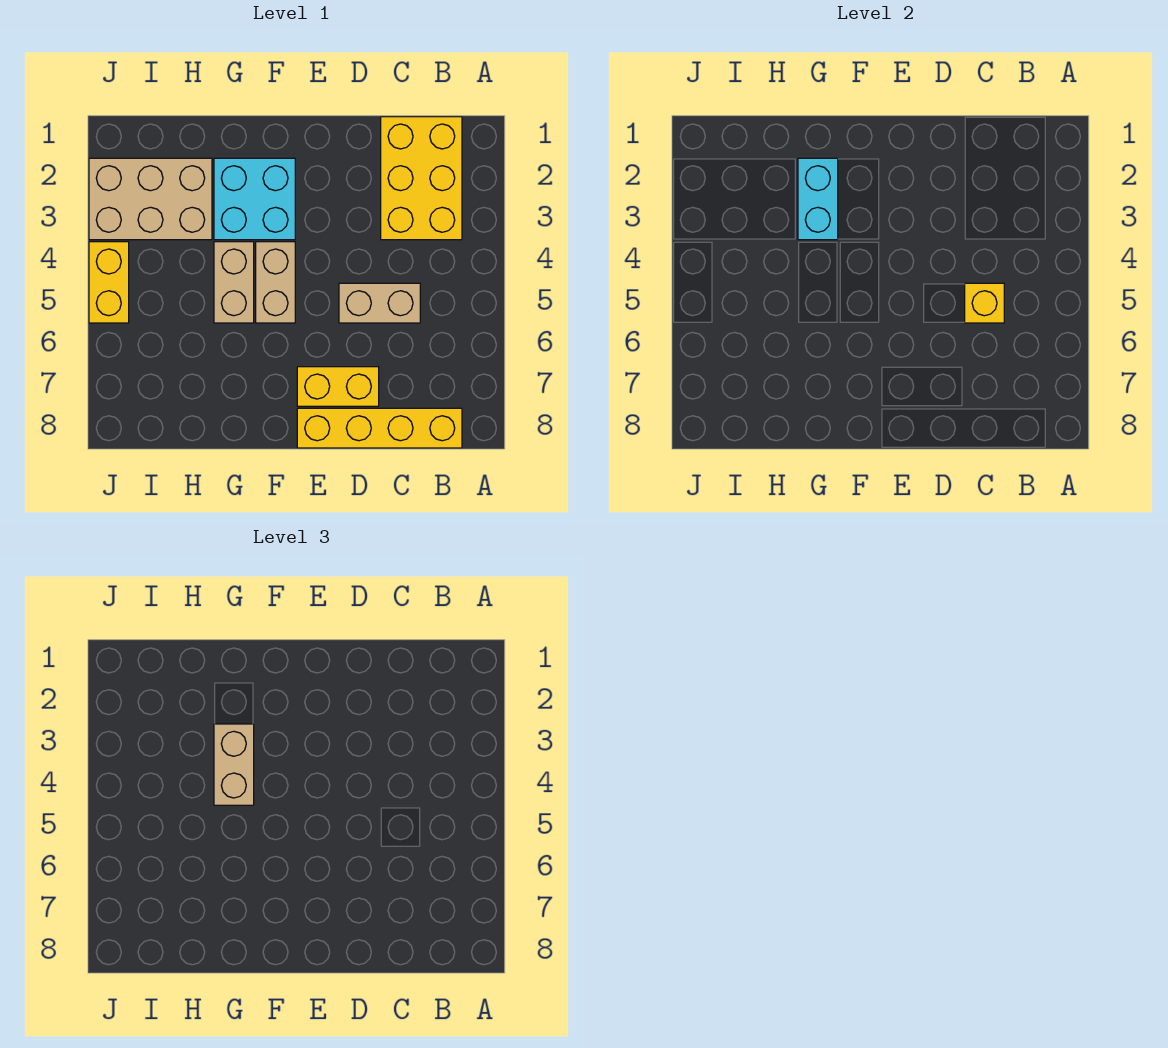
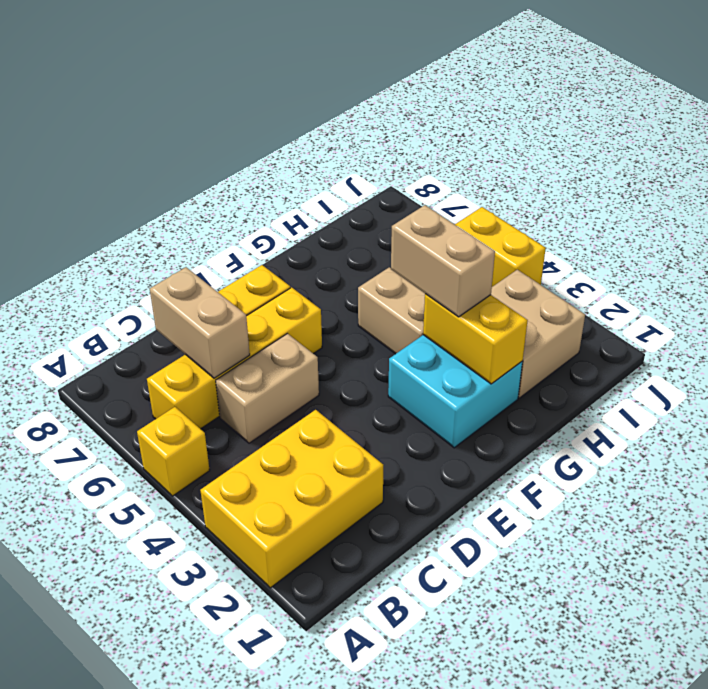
yellow 2x3 brick [381,117,462,240] -> yellow 2x3 brick turned to [200,410,383,588]
yellow 1x4 brick [297,408,462,448] -> yellow 1x4 brick moved to [147,287,322,429]
yellow 1x1 brick [965,283,1004,323] -> yellow 1x1 brick moved to [137,407,210,496]
tan 1x2 brick [256,242,295,323] -> tan 1x2 brick moved to [150,267,250,378]
cyan 1x2 brick [798,158,838,240] -> yellow 1x2 brick [423,294,528,384]
tan 2x3 brick [89,158,212,240] -> tan 2x2 brick [491,270,585,398]

